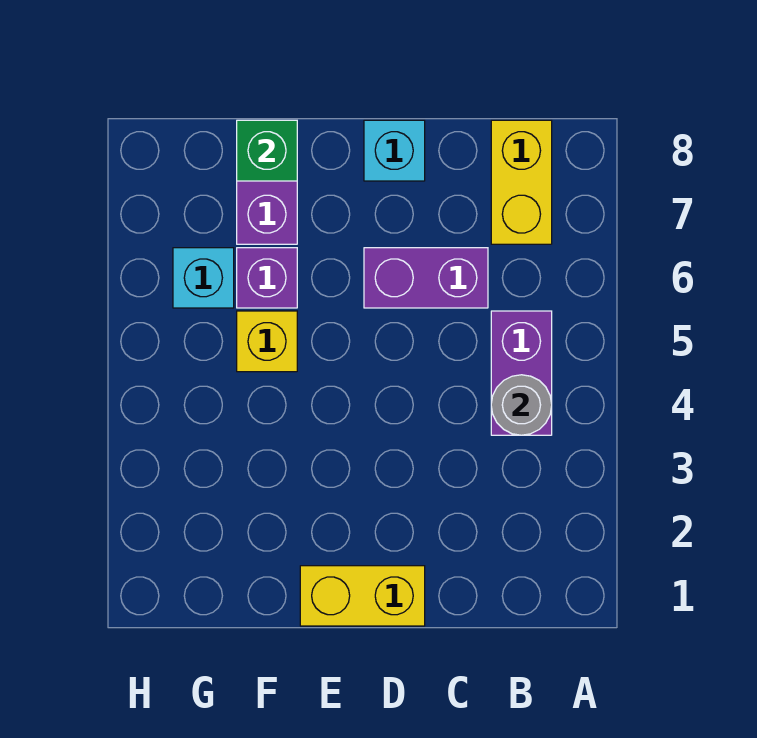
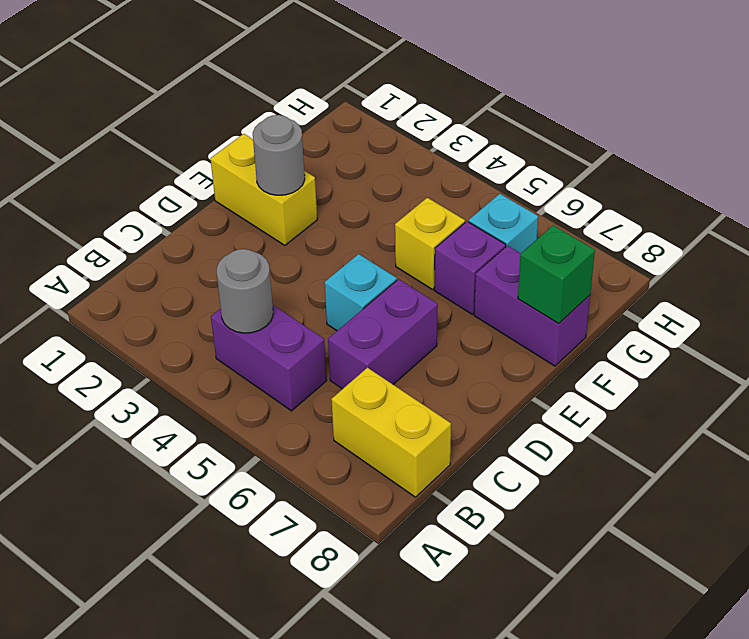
yellow 1x2 brick [300,566,425,626] -> yellow 1x2 brick turned to [210,134,317,245]
cyan 1x1 brick [364,120,425,181] -> cyan 1x1 brick moved to [325,254,397,331]
none -> grey 1x1 round brick [253,115,305,195]

